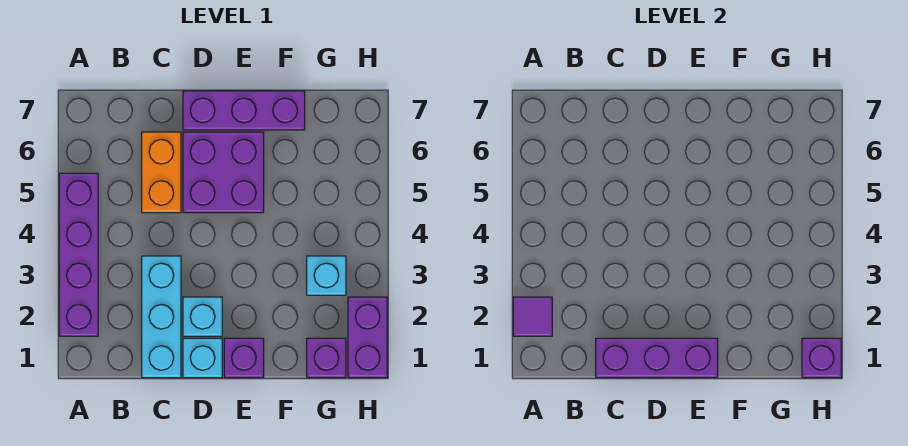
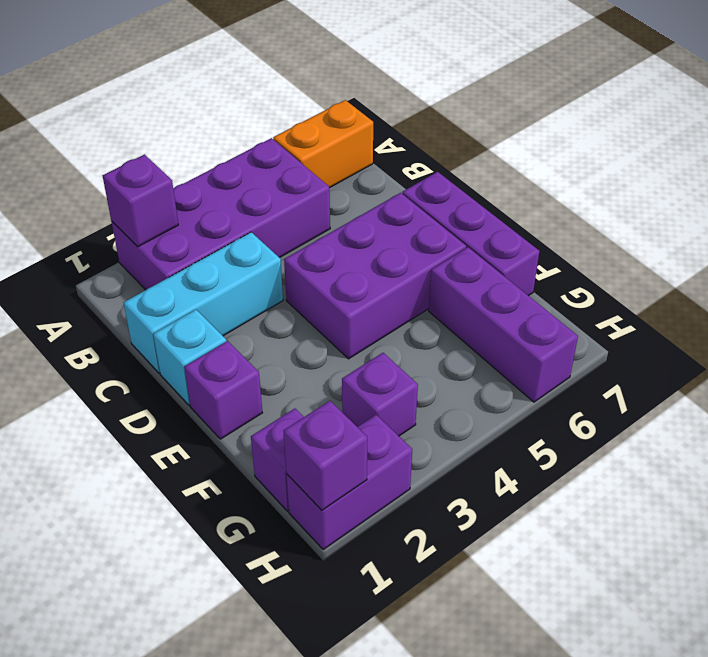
purple 1x4 brick [59,173,98,336] -> purple 2x4 brick [111,138,330,290]
purple 1x1 tile [513,297,552,336] -> purple 1x1 brick [103,155,178,247]
purple 1x3 brick [596,338,718,378] -> purple 1x3 brick moved to [429,247,578,402]
orange 1x2 brick [142,132,181,213] -> orange 1x2 brick moved to [273,100,373,188]
cyan 1x1 brick [183,297,222,336] -> none
purple 2x2 brick [183,132,264,213] -> purple 2x3 brick [284,193,466,359]
cyan 1x1 brick [307,256,346,295] -> purple 1x1 brick [342,353,418,436]

